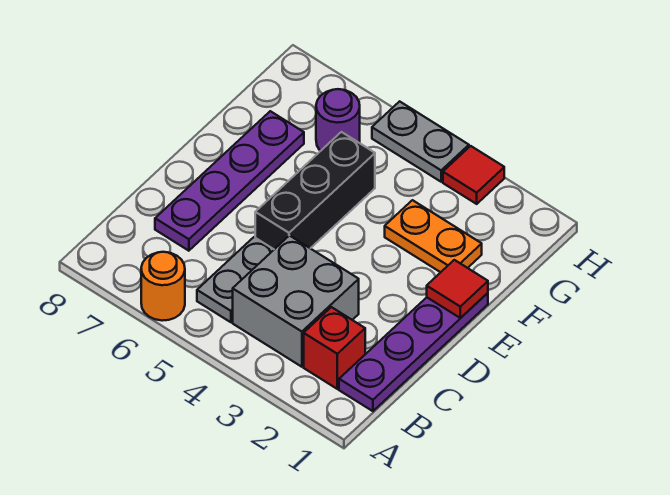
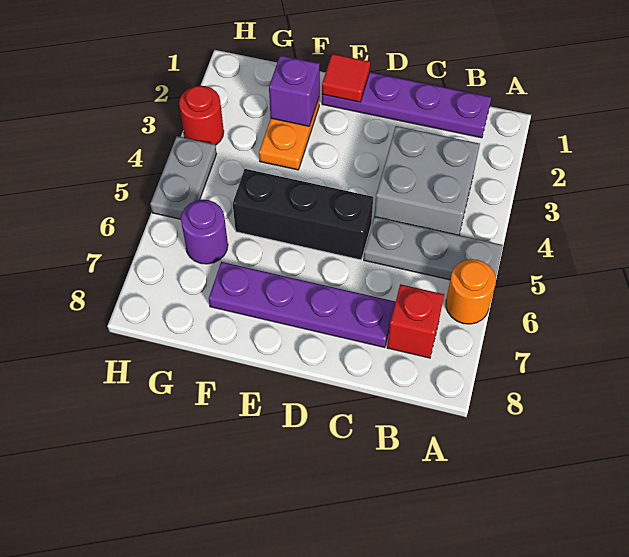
red 1x1 brick [304,307,365,389] -> red 1x1 brick moved to [387,284,444,358]
grey 1x2 plate [197,237,274,322] -> grey 1x3 plate [364,217,503,280]
none -> purple 1x1 brick [269,55,320,126]
red 1x1 tile [443,146,504,204] -> red 1x1 round brick [179,86,224,145]

